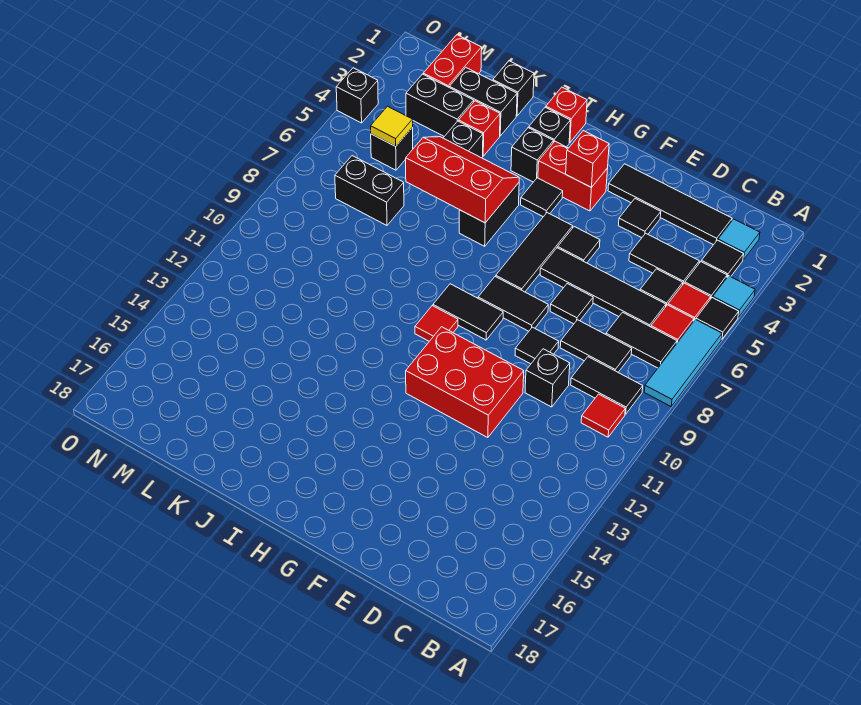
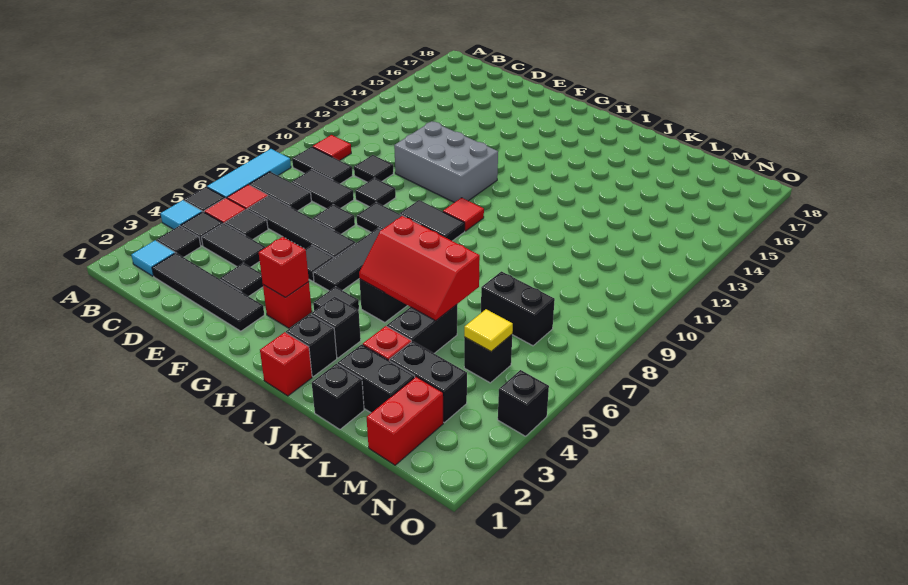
black 1x1 brick [525,349,570,407] -> black 1x1 tile [354,155,393,182]
red 2x3 brick [406,327,524,438] -> grey 2x3 brick [394,121,498,203]
red 1x2 brick [538,141,608,211] -> red 1x1 brick [263,282,312,328]

